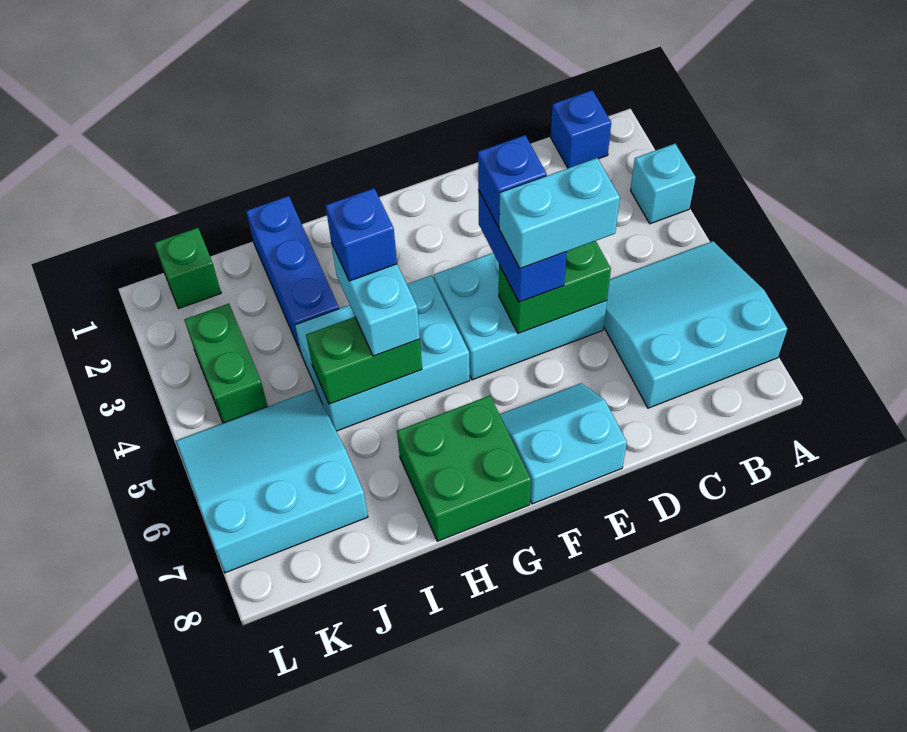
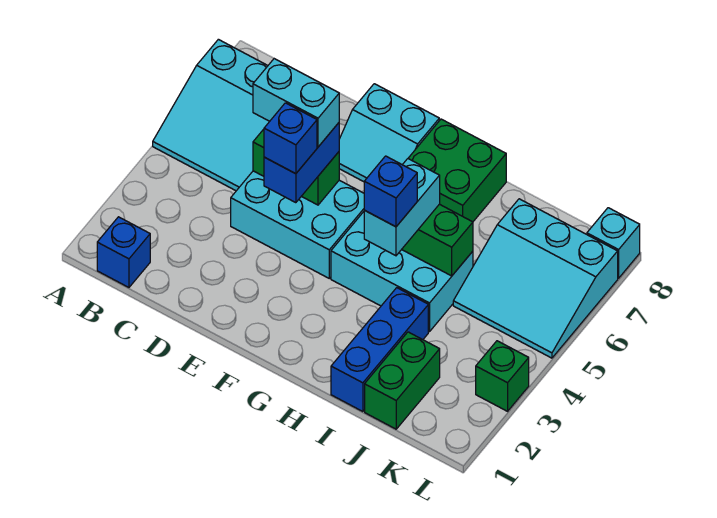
cyan 1x1 brick [630,144,696,224] -> cyan 1x1 brick moved to [587,208,640,278]
green 1x1 brick [155,228,221,309] -> green 1x1 brick moved to [476,341,529,411]
green 1x2 brick [185,304,268,423] -> green 1x2 brick moved to [365,332,440,429]

